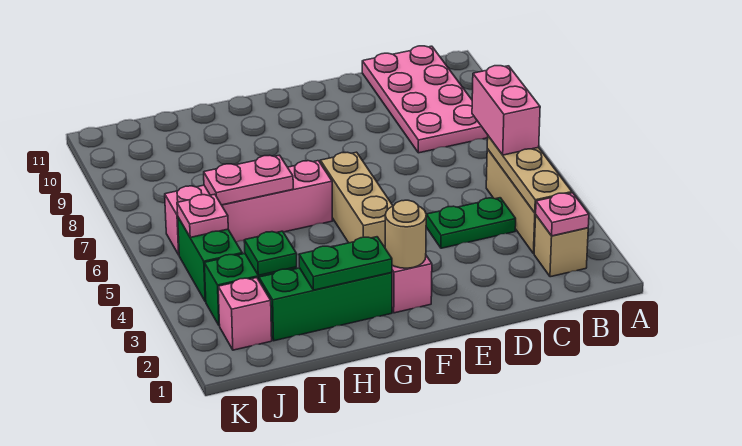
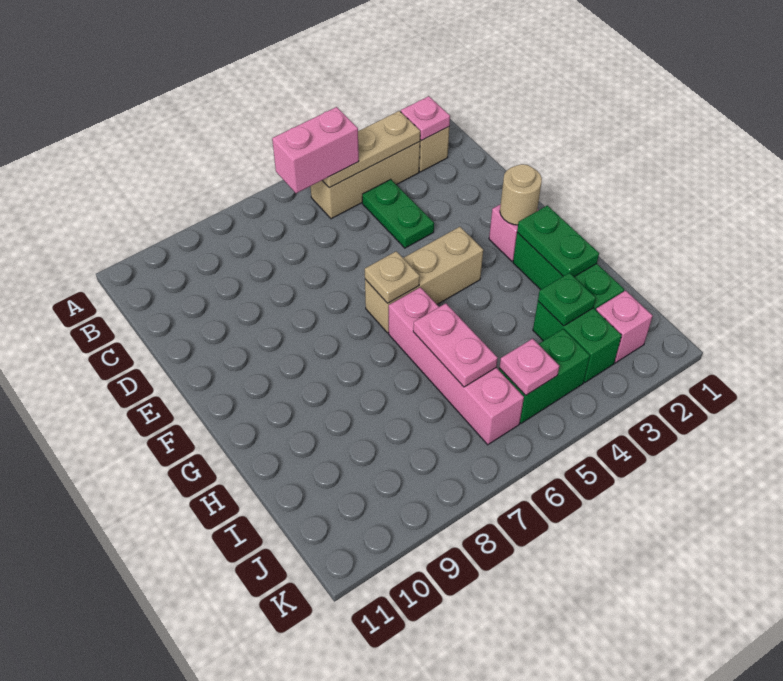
pink 2x4 plate [362,46,488,153] -> none
none -> tan 1x1 plate [365,251,420,303]

